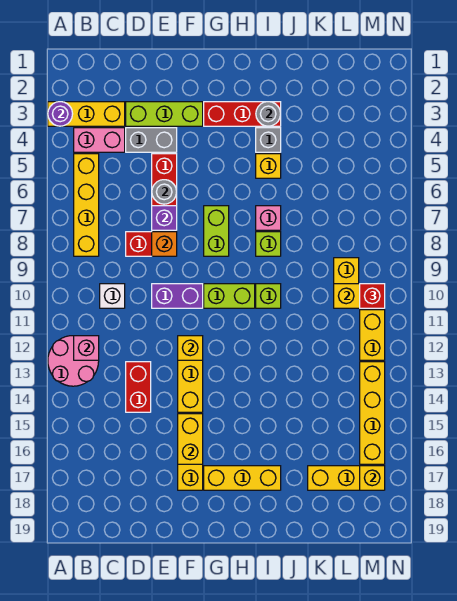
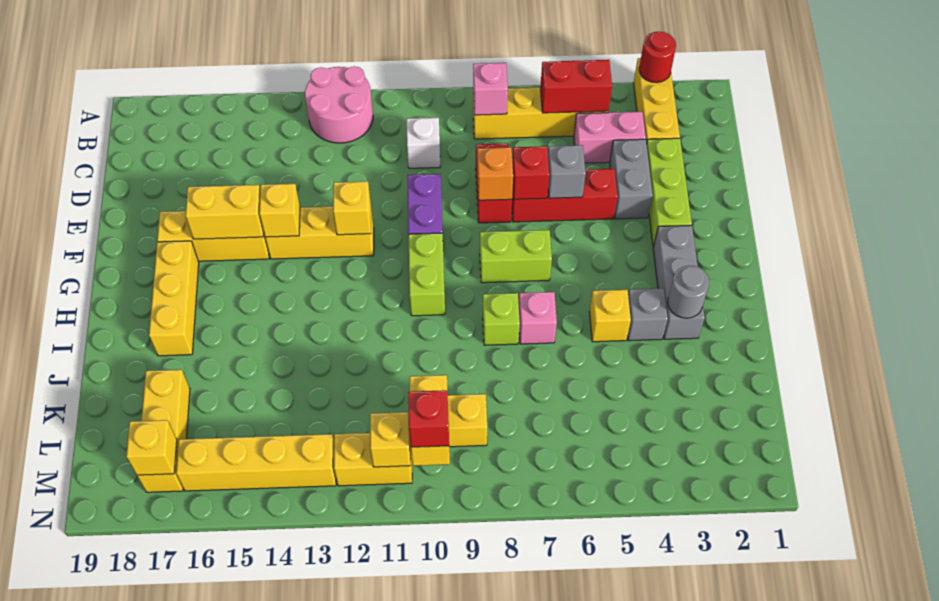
purple 1x1 round brick [48,102,73,126] -> red 1x1 round brick [639,31,676,83]
pink 1x2 brick [74,128,125,152] -> pink 1x2 brick turned to [574,112,646,163]
pink 1x1 brick [74,336,99,360] -> pink 1x1 brick moved to [473,63,508,115]
red 1x2 brick [126,362,151,412] -> red 1x2 brick moved to [540,60,612,113]
grey 1x1 round brick [152,180,177,204] -> grey 1x1 brick [548,145,586,198]
purple 1x1 brick [152,206,177,230] -> red 1x1 brick [512,146,549,199]
none -> yellow 1x1 brick [259,184,300,237]
red 1x3 brick [204,102,281,126] -> grey 1x3 brick [653,225,705,339]
lime 1x1 brick [256,284,281,308] -> none
none -> yellow 1x1 brick [370,412,411,467]

